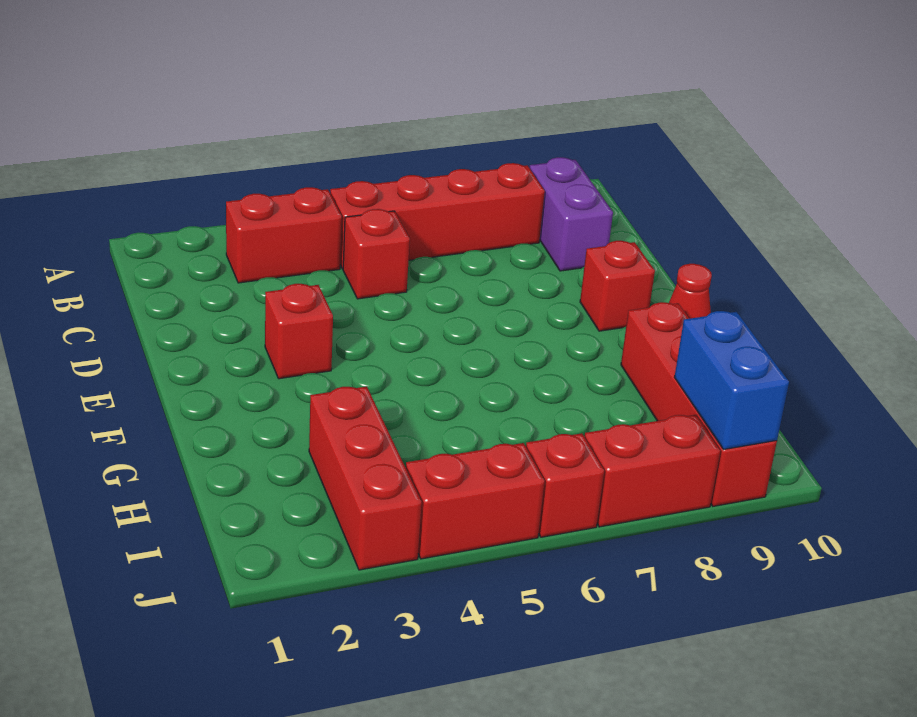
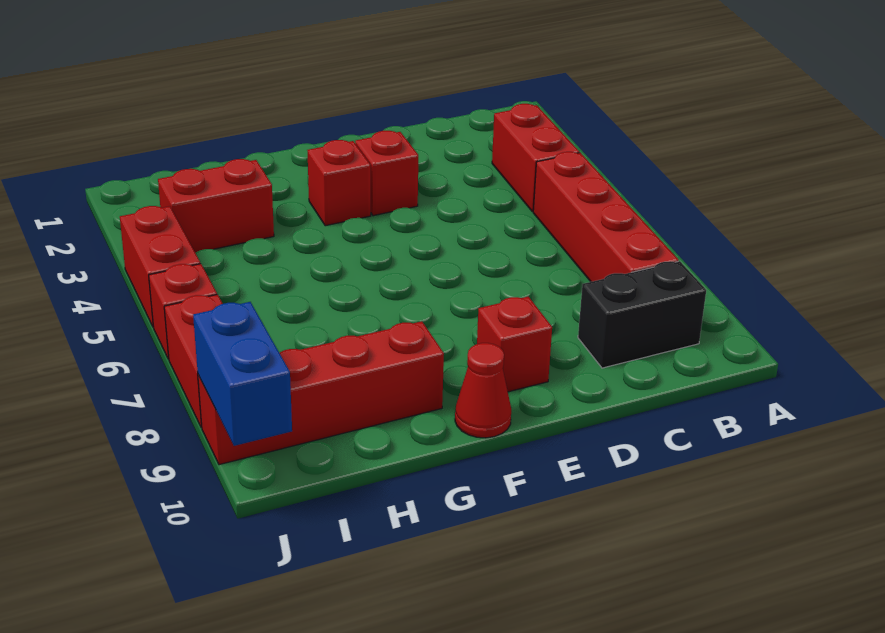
purple 1x2 brick [530,157,613,271] -> black 1x2 brick [578,261,706,368]
red 1x1 brick [343,209,410,299] -> red 1x1 brick moved to [307,140,371,226]
red 1x3 brick [309,387,422,570] -> red 1x2 brick [158,159,274,253]
blue 1x2 brick [674,311,789,450] -> blue 1x2 brick turned to [193,302,292,446]

